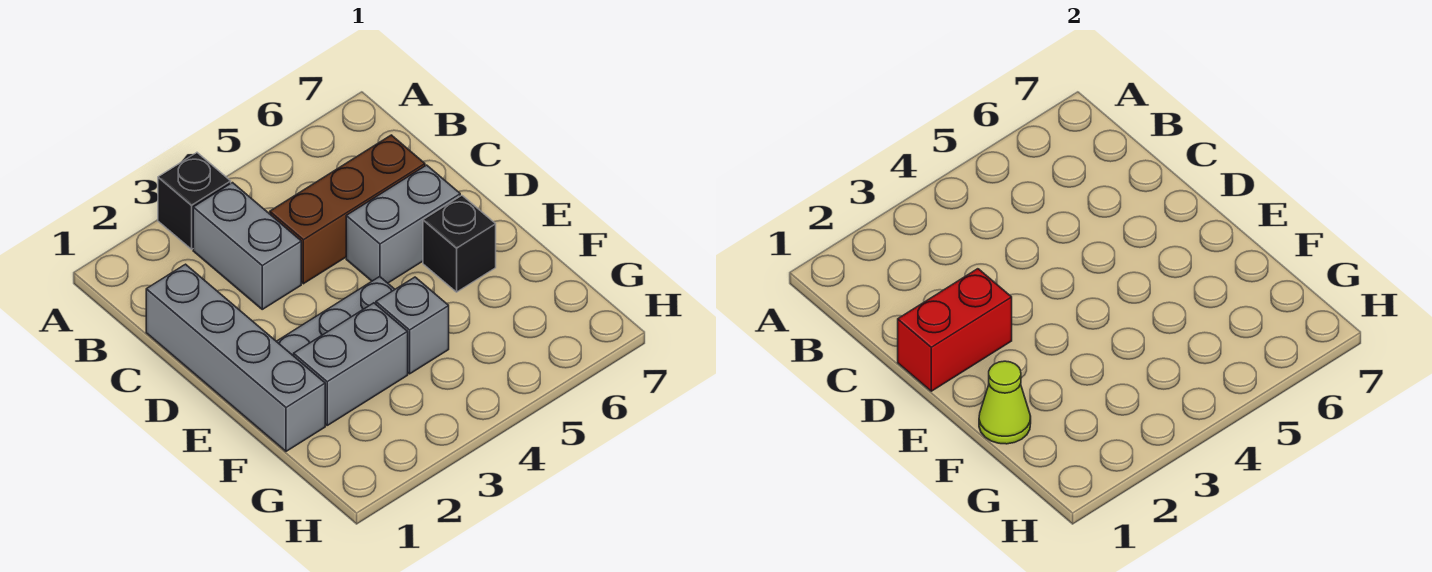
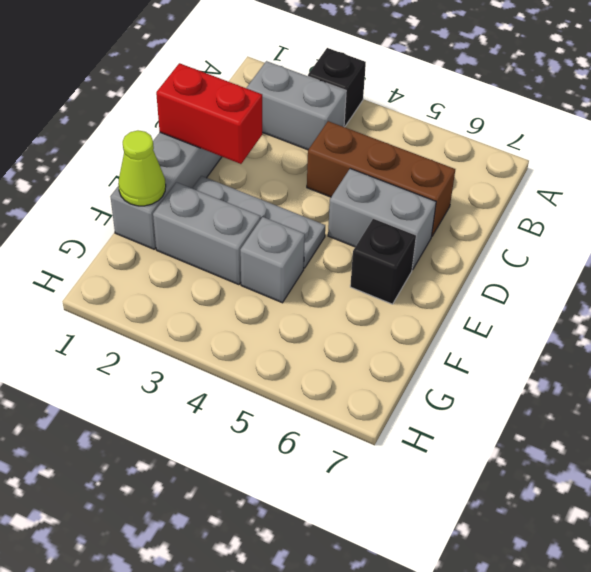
grey 1x2 brick [193,183,301,309] -> grey 1x2 brick turned to [247,61,346,150]

